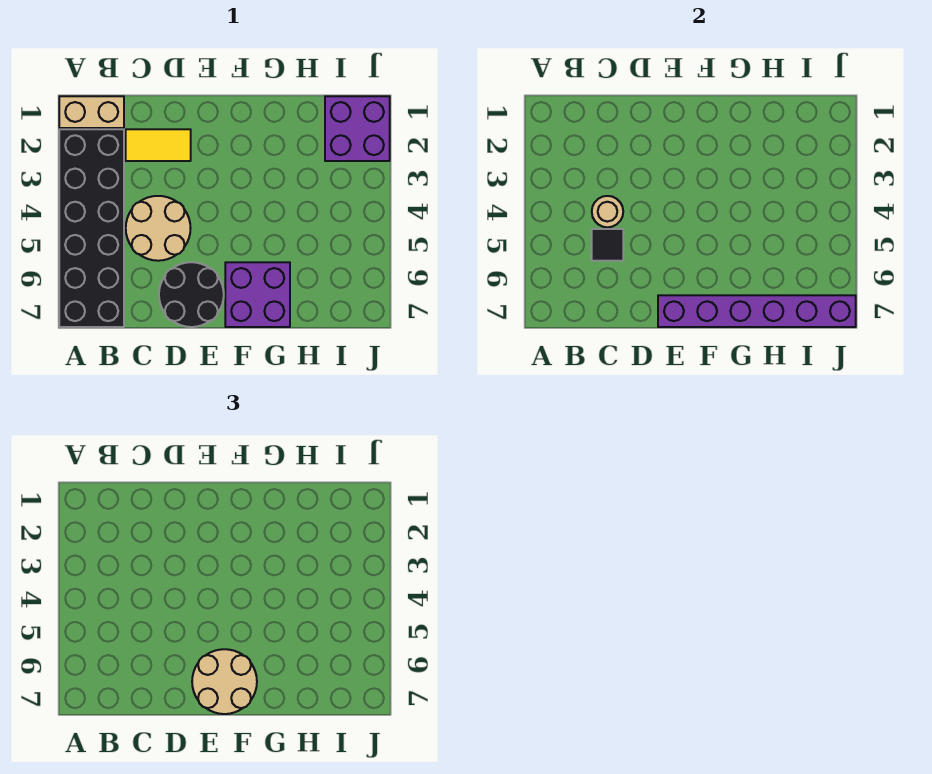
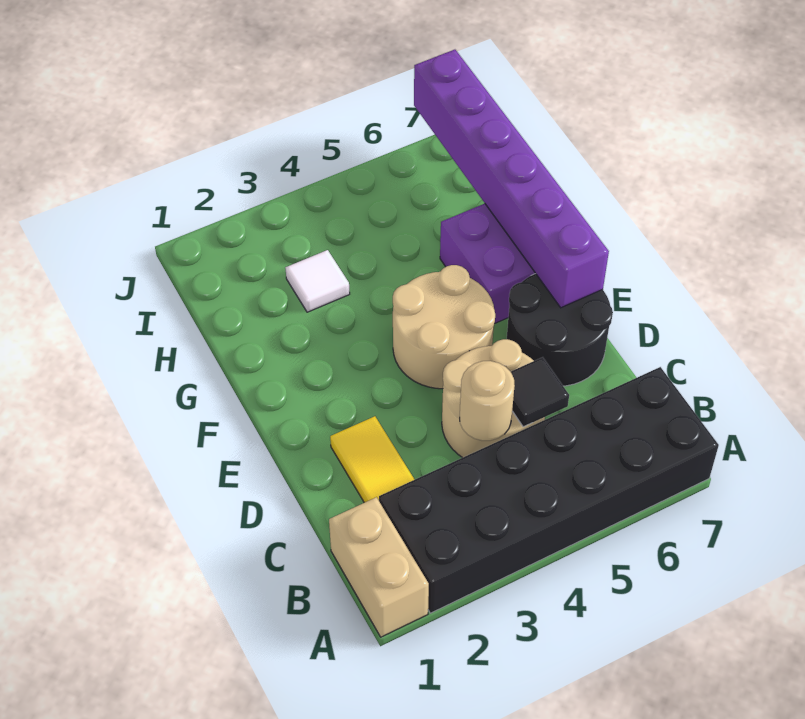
tan 2x2 round brick [192,649,257,714] -> tan 2x2 round brick moved to [393,265,495,389]
none -> white 1x1 tile [285,250,350,312]
purple 2x2 brick [325,96,390,161] -> none

